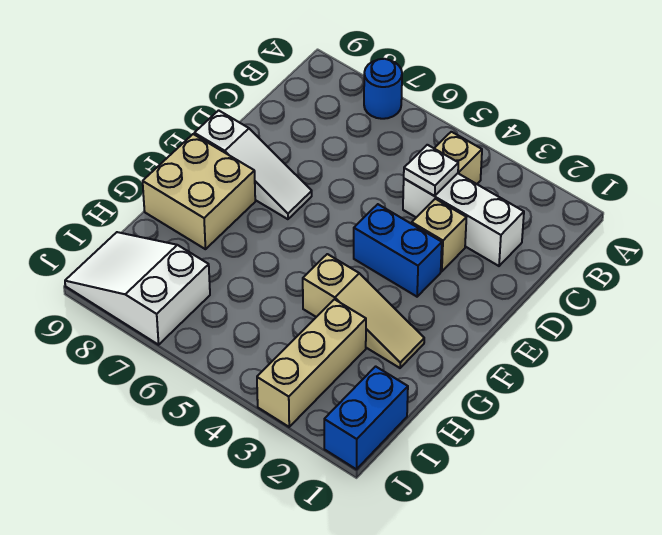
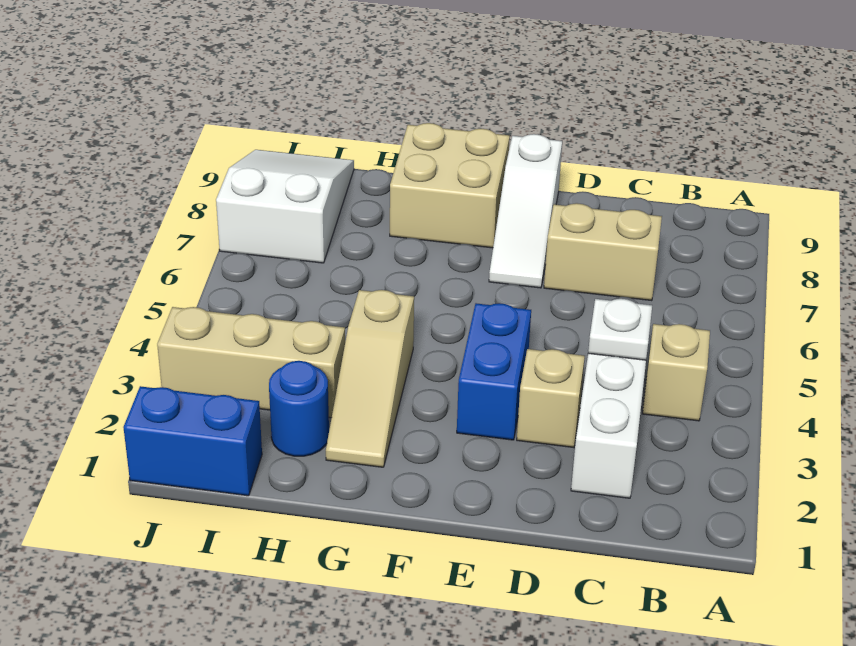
blue 1x1 round brick [364,59,402,119] -> blue 1x1 round brick moved to [269,361,329,456]
none -> tan 1x2 brick [544,203,662,301]

